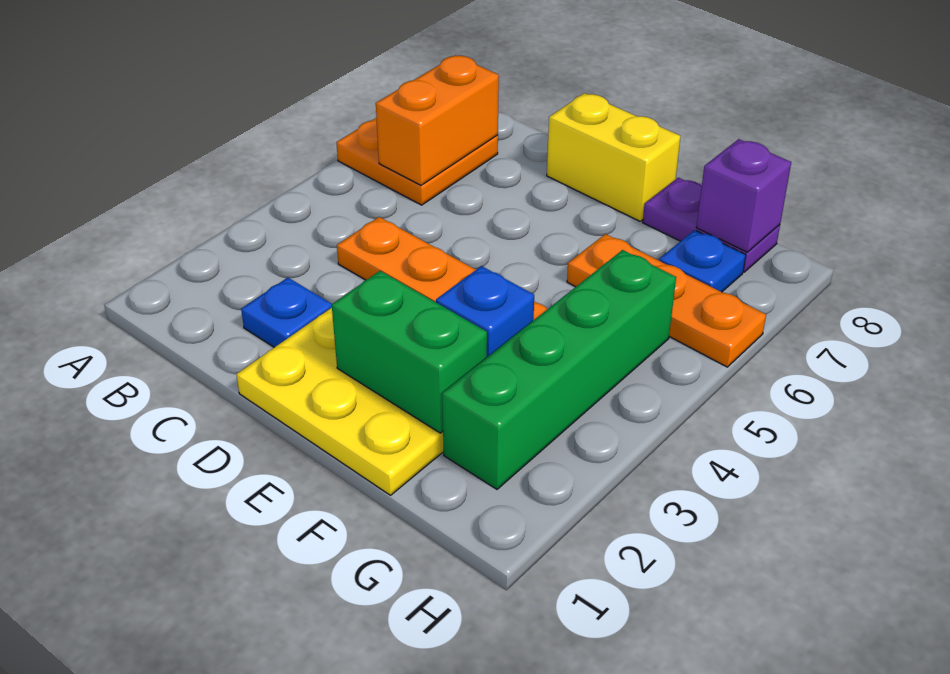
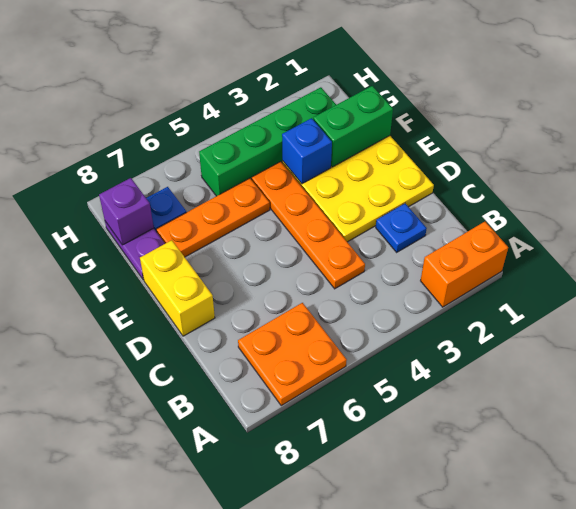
orange 1x2 brick [376,55,499,185] -> orange 1x2 brick moved to [421,222,508,307]
green 1x2 brick [332,271,487,433] -> green 1x2 brick turned to [313,86,393,167]
orange 1x3 plate [567,234,766,367] -> orange 1x3 plate turned to [156,178,270,257]

